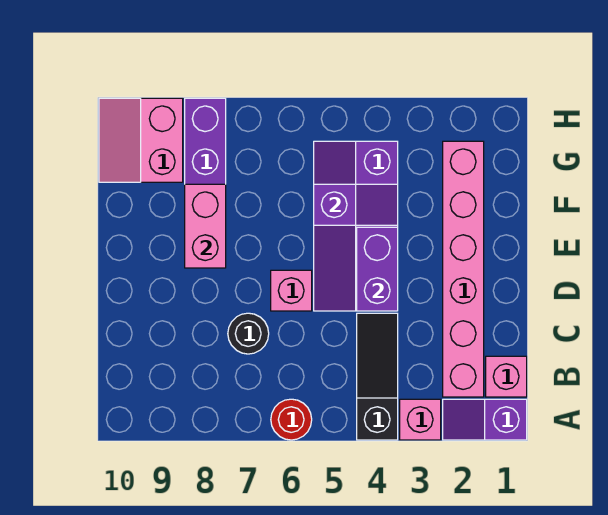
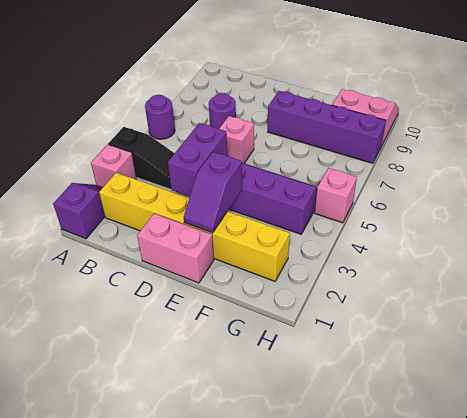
red 1x1 round brick [271,399,312,440] -> purple 1x1 round brick [145,95,175,139]
pink 1x1 brick [486,356,527,397] -> pink 1x1 brick moved to [315,168,357,223]
pink 1x6 brick [443,141,484,397] -> yellow 1x6 brick [99,173,290,281]
black 1x1 round brick [228,313,269,354] -> purple 1x1 round brick [209,93,236,129]
purple 1x2 brick [357,227,398,311] -> purple 1x2 brick turned to [168,123,227,196]
pink 1x2 brick [185,184,226,268] -> pink 1x2 brick moved to [137,213,214,283]
purple 1x2 slope [314,184,398,225] -> purple 1x2 slope moved to [184,152,242,233]

